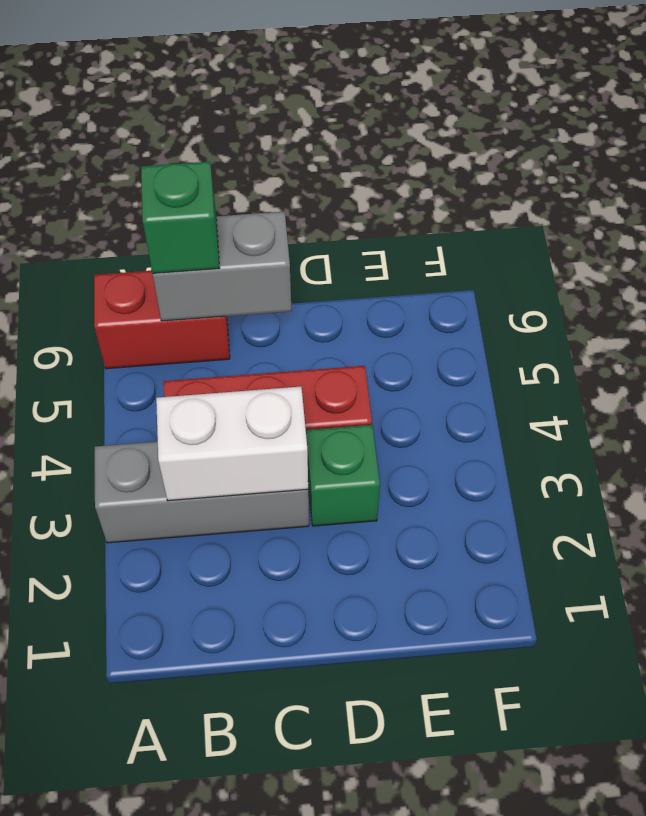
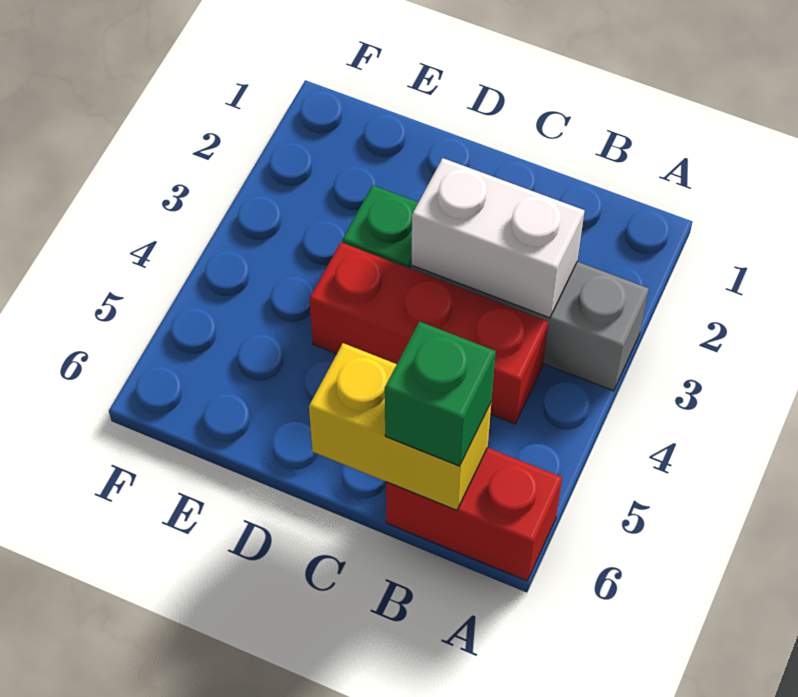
grey 1x2 brick [152,211,292,321] -> yellow 1x2 brick [309,343,491,510]

